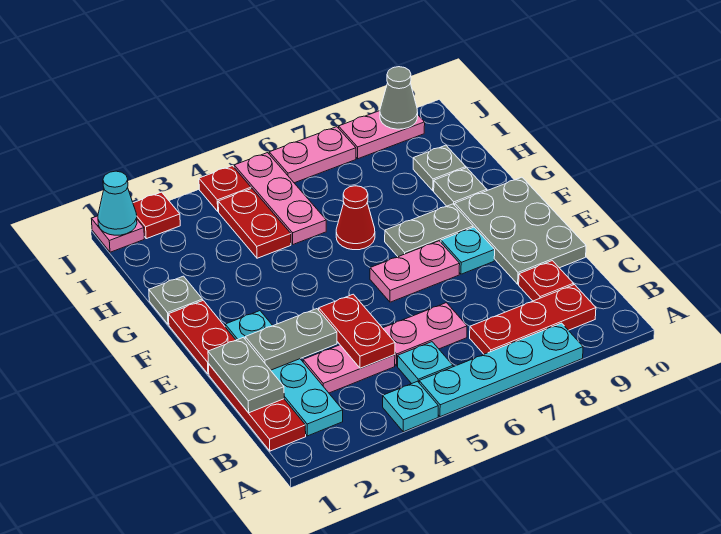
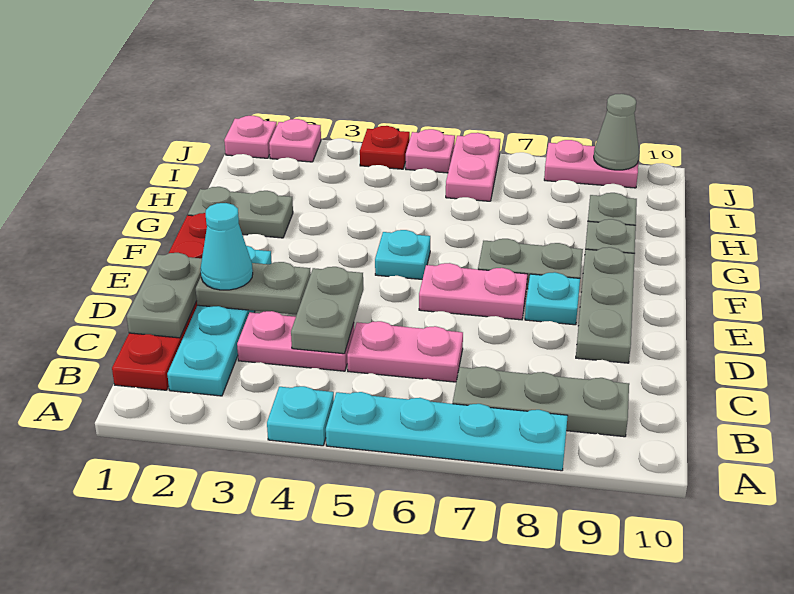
cyan 1x1 plate [398,342,453,384] -> cyan 1x1 plate moved to [375,230,430,279]
red 1x3 plate [470,285,596,354] -> grey 1x3 plate [453,367,629,437]
red 1x2 plate [319,294,395,368] -> grey 1x2 plate [291,267,363,354]
red 1x1 plate [519,261,574,301] -> none
grey 2x3 plate [455,177,586,284] -> grey 1x3 plate [576,247,635,363]
grey 1x1 plate [149,276,203,324] -> grey 1x2 plate [188,187,293,238]
red 1x1 cone [336,186,375,250] -> none
red 1x2 plate [218,189,291,258] -> none
pink 1x3 plate [234,153,326,244] -> pink 1x1 plate [406,129,455,173]
cyan 1x1 cone [98,171,137,235] -> cyan 1x1 cone moved to [200,203,253,290]
red 1x1 plate [133,192,180,239] -> pink 1x1 plate [269,119,321,162]
pink 1x2 plate [269,127,356,183] -> pink 1x2 plate turned to [446,133,500,201]

